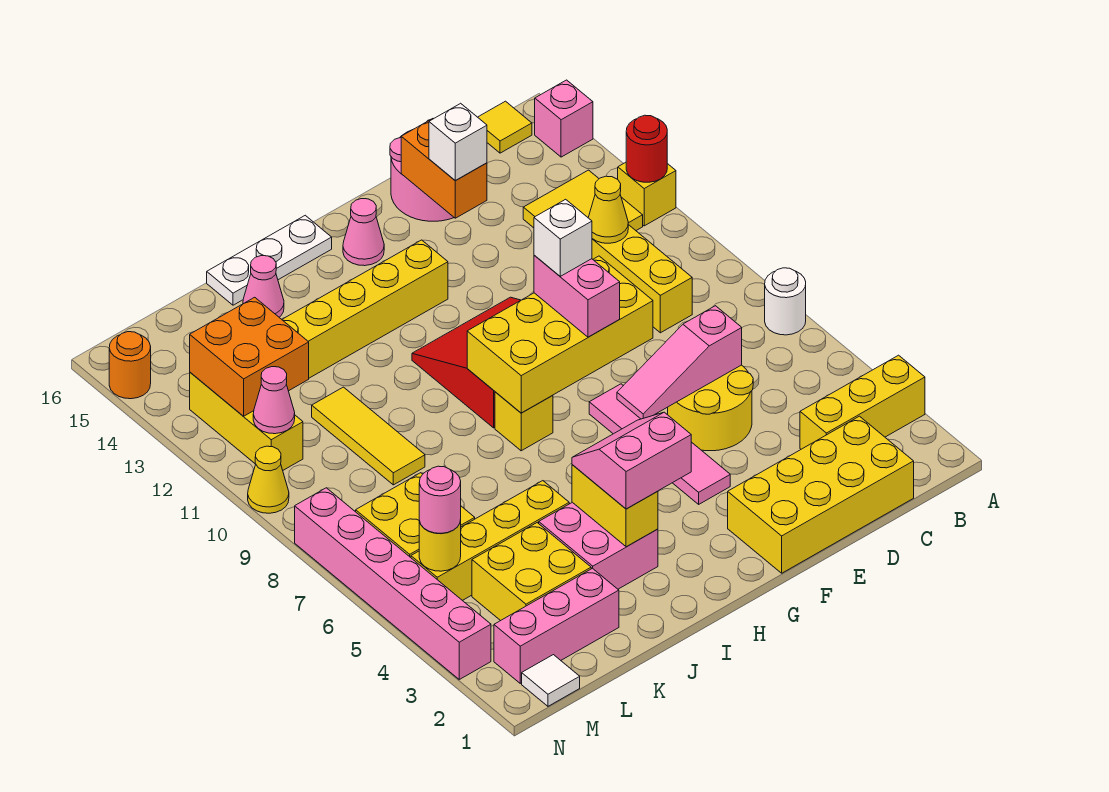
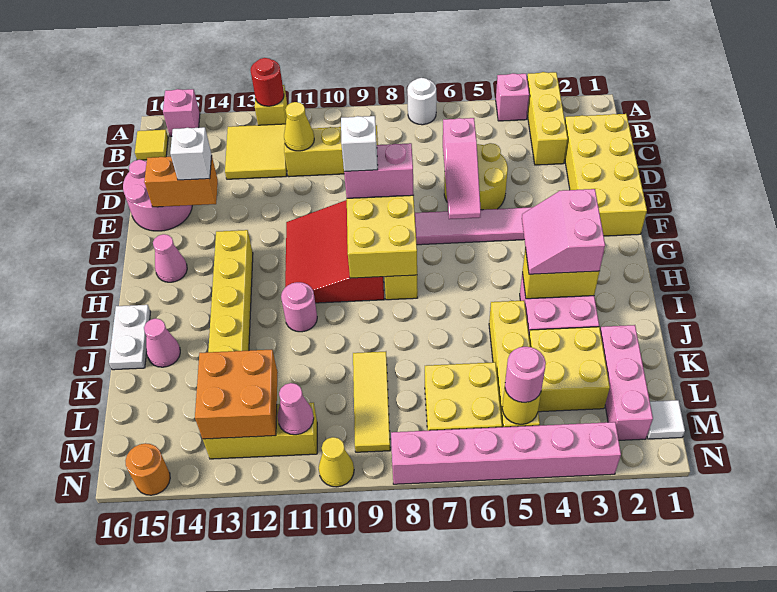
none -> pink 1x1 brick [496,73,529,121]
white 1x3 plate [207,215,332,305] -> white 1x2 plate [109,305,150,370]
none -> pink 1x1 round brick [281,282,317,332]
yellow 1x3 tile [312,387,425,485] -> yellow 1x3 tile turned to [353,352,390,452]

